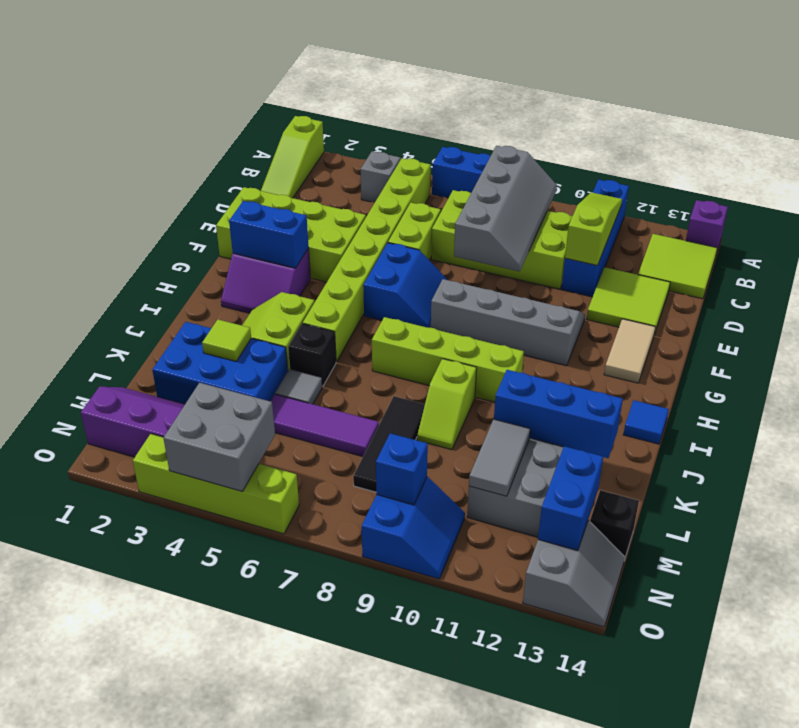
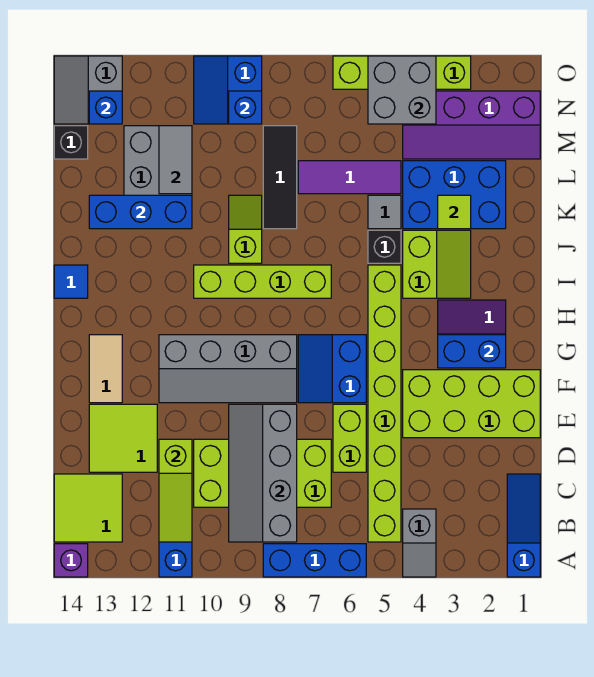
lime 1x3 slope [261,116,324,198] -> blue 1x3 slope [507,474,540,577]
blue 1x2 brick [538,446,603,550] -> blue 1x1 brick [89,91,122,124]

